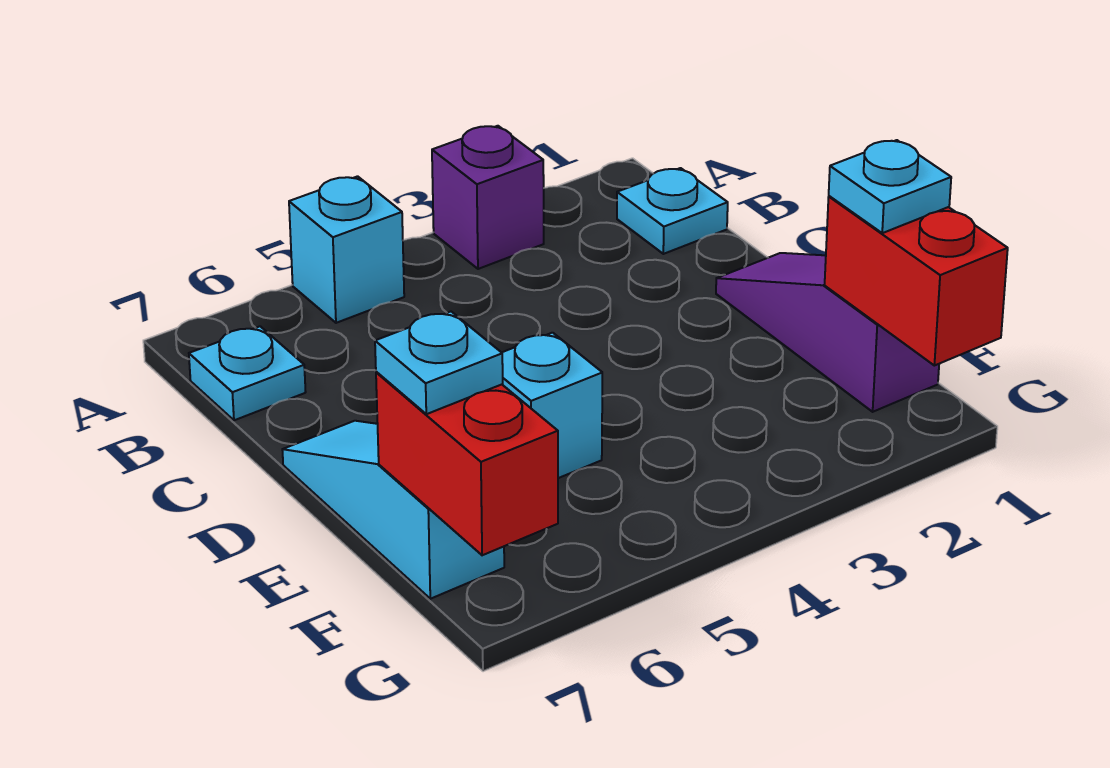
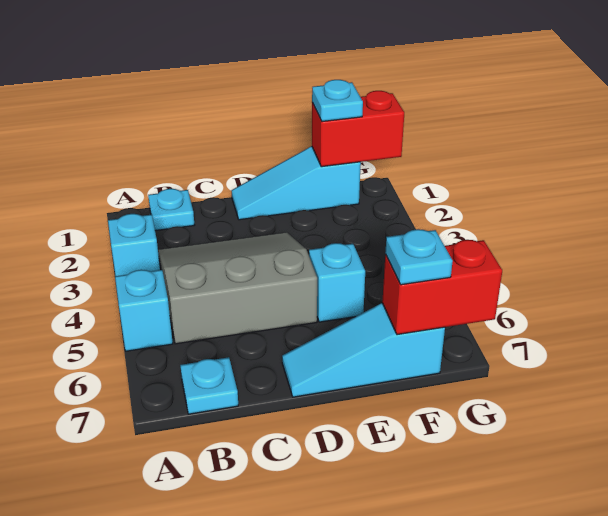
purple 1x1 brick [432,126,544,269] -> cyan 1x1 brick [108,214,160,276]
none -> grey 3x3 slope [158,232,317,344]
purple 1x3 slope [716,253,939,412] -> cyan 1x3 slope [232,146,361,220]

